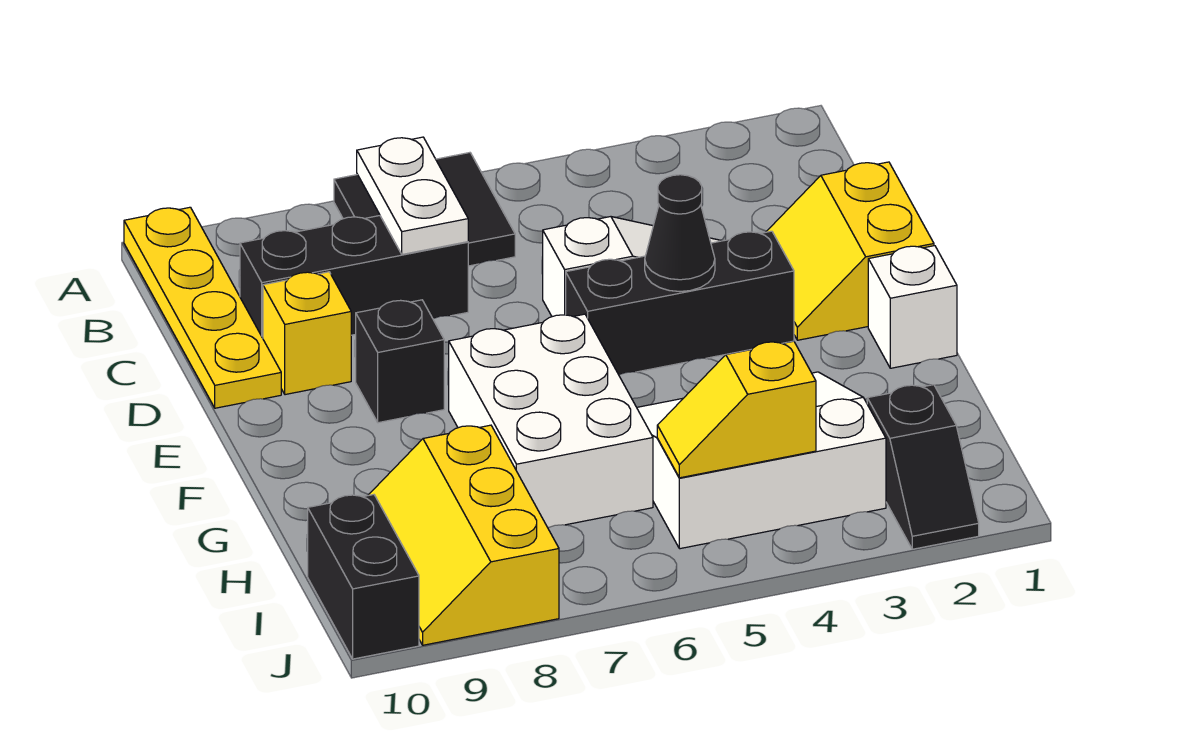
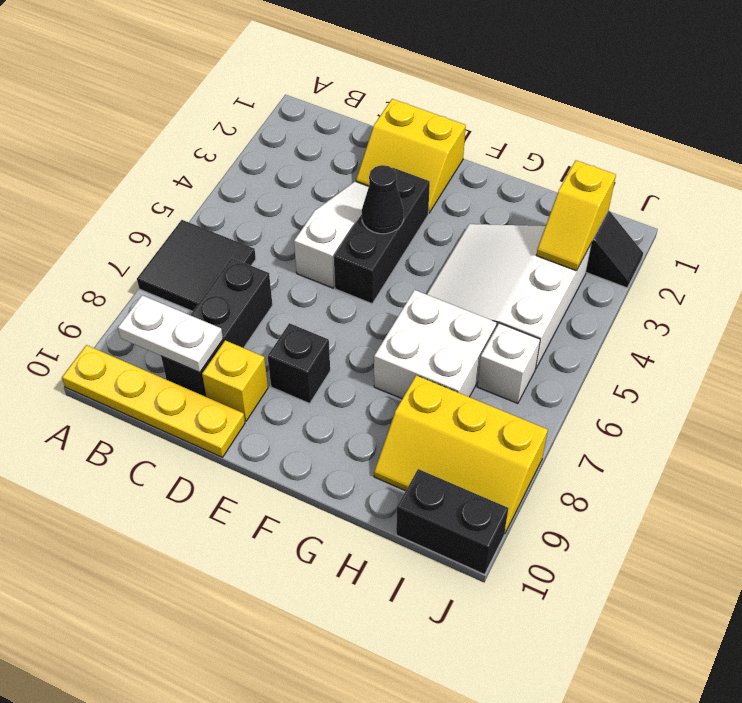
white 1x2 plate [357,137,468,254] -> white 1x2 plate moved to [118,295,223,372]
white 1x1 brick [868,246,957,368] -> white 1x1 brick moved to [477,323,540,404]
white 2x3 brick [449,314,653,527] -> white 2x2 brick [374,290,497,399]
yellow 1x2 slope [657,341,816,478] -> yellow 1x2 slope moved to [536,160,616,271]

